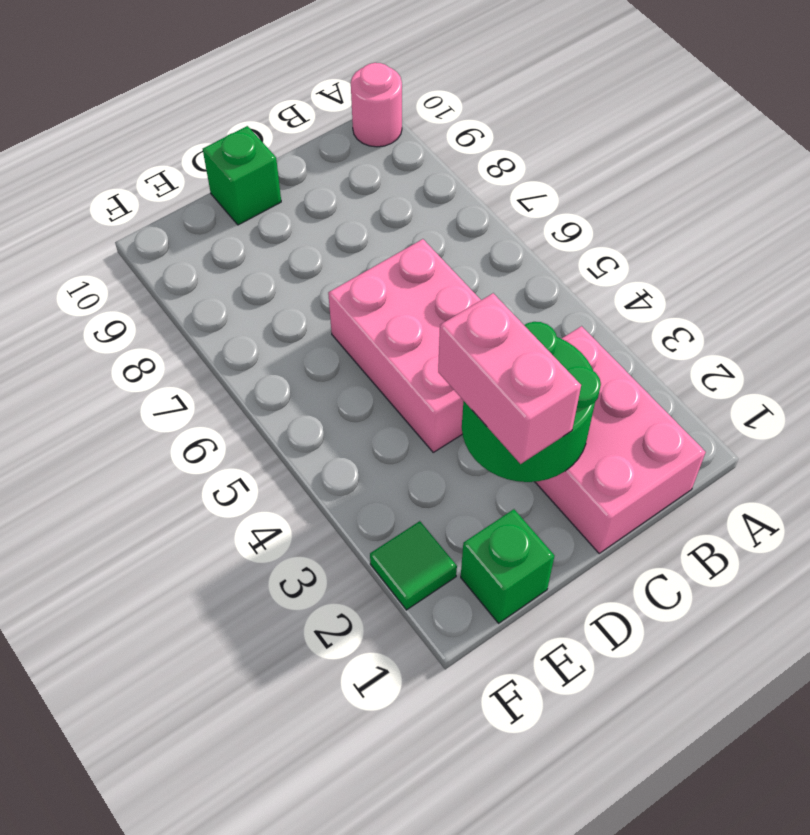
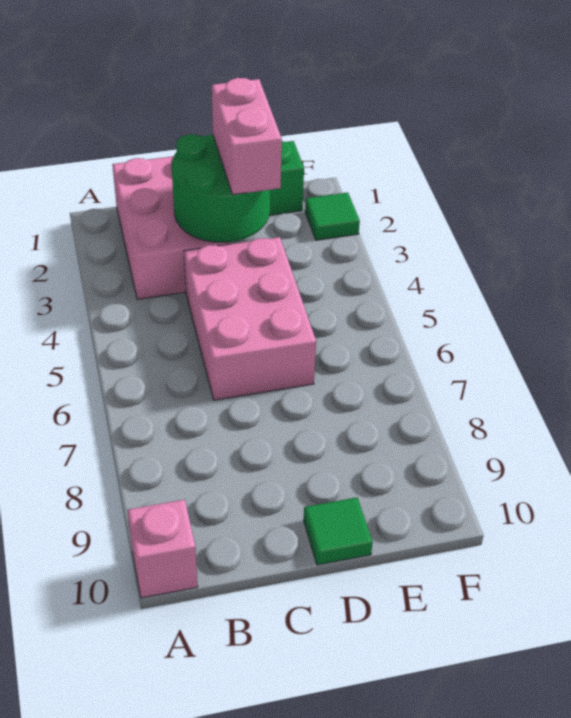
pink 1x1 round brick [351,63,402,147] -> pink 1x1 brick [127,500,198,598]
green 1x1 brick [203,126,281,225] -> green 1x1 tile [304,497,373,565]

